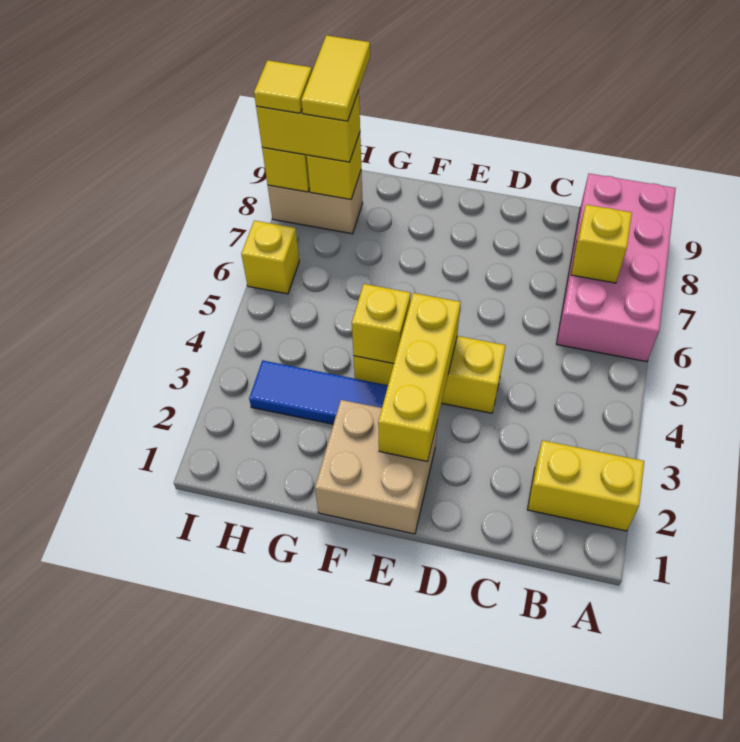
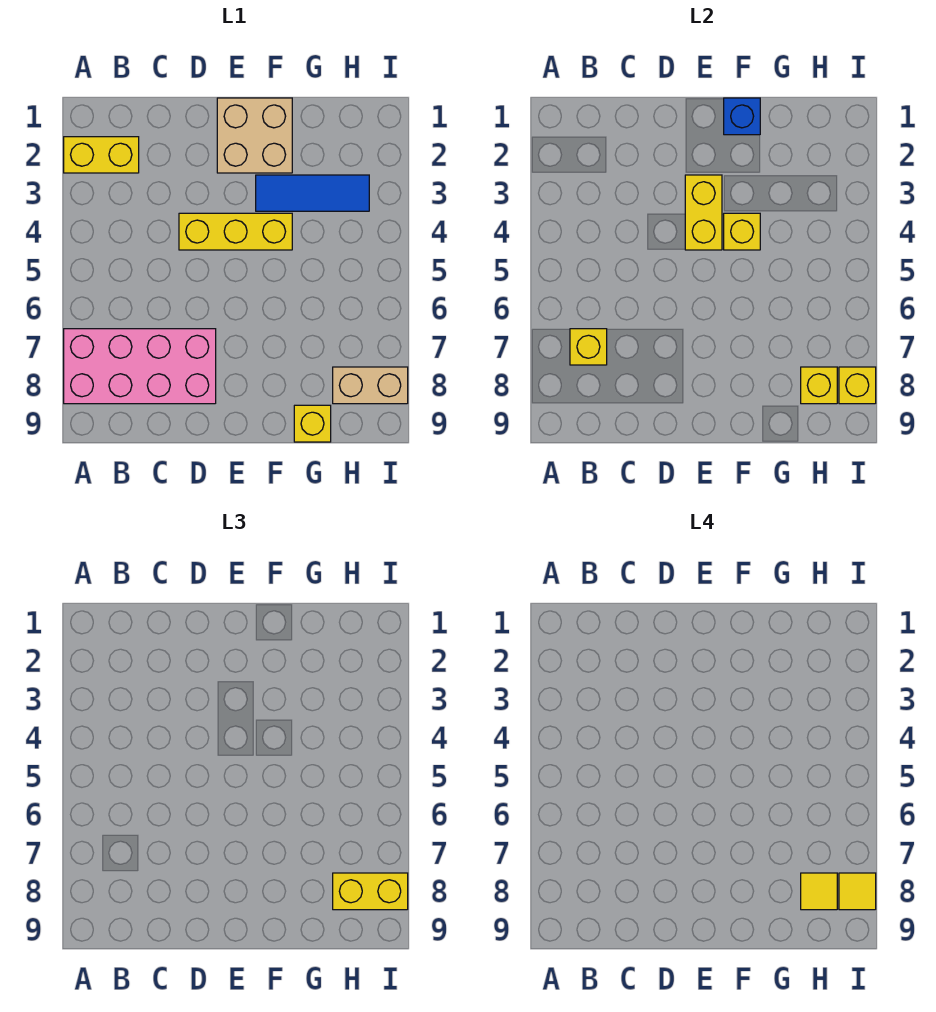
pink 2x4 brick [557,174,676,362] -> pink 2x4 brick turned to [64,329,216,404]
yellow 1x3 brick [378,293,461,462] -> yellow 1x2 brick [685,175,722,250]
none -> blue 1x1 brick [724,98,760,135]
yellow 1x2 tile [301,35,370,121] -> yellow 1x1 tile [801,873,837,910]
yellow 1x1 brick [241,221,299,294] -> yellow 1x1 brick moved to [294,405,331,442]

